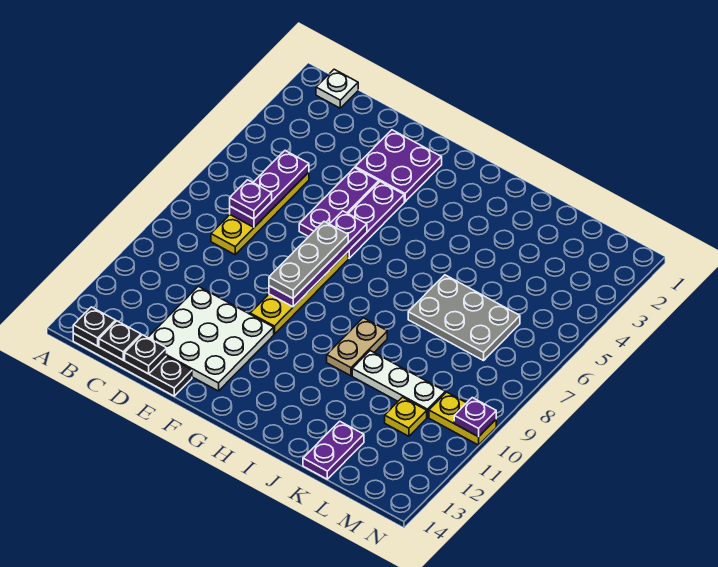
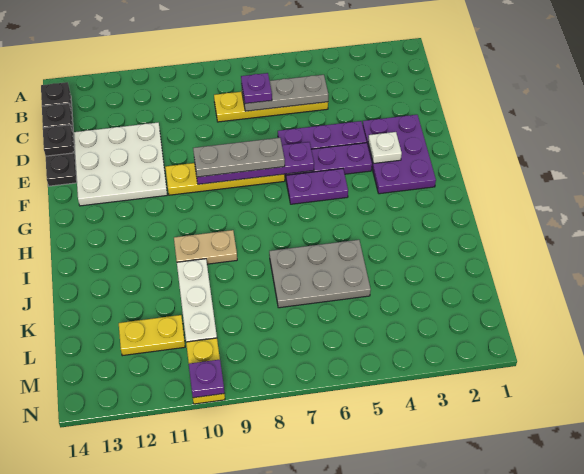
white 1x1 plate [316,69,358,108] -> white 1x1 plate moved to [368,132,402,164]
purple 1x3 plate [230,151,309,227] -> grey 1x3 plate [242,75,328,111]
purple 2x2 plate [355,130,442,202] -> purple 2x3 plate [363,115,436,194]
grey 2x3 plate [408,275,520,361] -> grey 2x3 plate turned to [269,240,371,308]
purple 1x2 plate [303,421,364,479] -> purple 1x2 plate moved to [286,169,348,204]
yellow 1x1 plate [385,397,427,436] -> yellow 1x2 plate [119,315,185,356]

